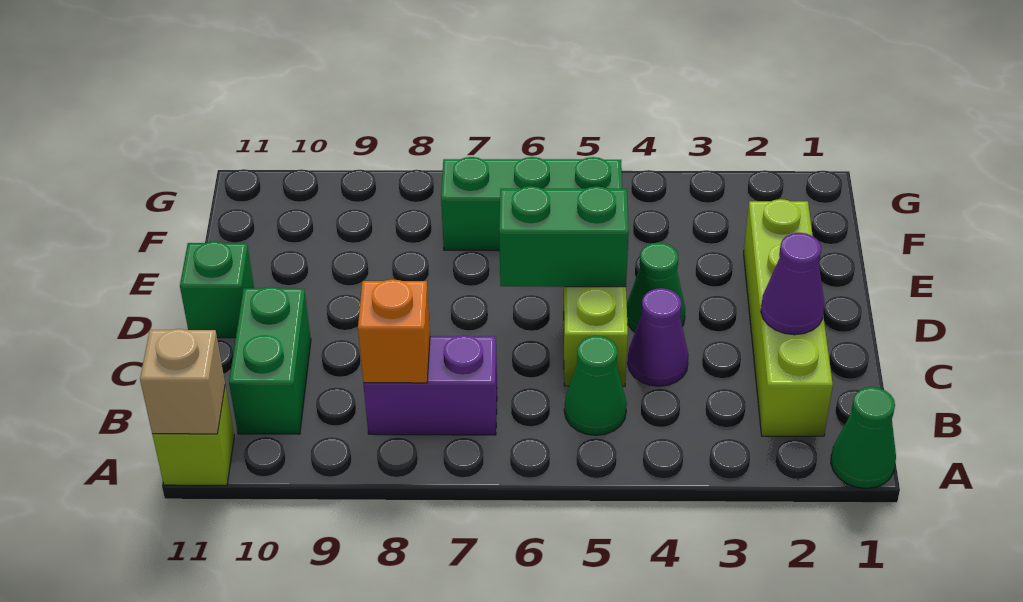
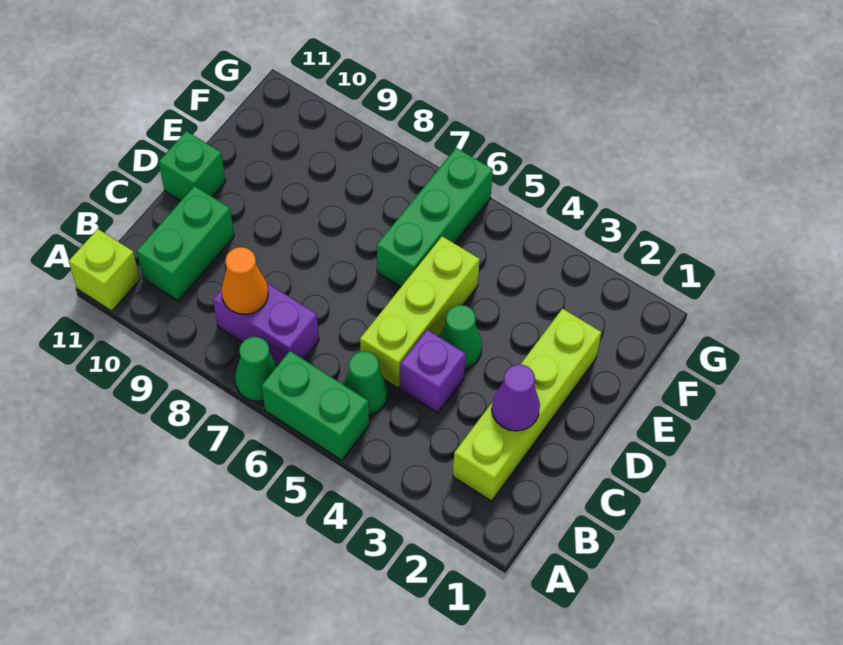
green 1x1 cone [831,387,896,488] -> green 1x1 cone moved to [235,337,278,401]
tan 1x1 brick [140,329,225,434] -> none
orange 1x1 brick [358,279,430,383] -> orange 1x1 cone [221,247,268,314]
purple 1x1 cone [628,288,689,386] -> purple 1x1 brick [400,330,466,413]
green 1x2 brick [499,186,629,287] -> green 1x2 brick moved to [262,351,369,460]
green 1x3 brick [441,157,622,251] -> green 1x3 brick turned to [377,148,493,287]

